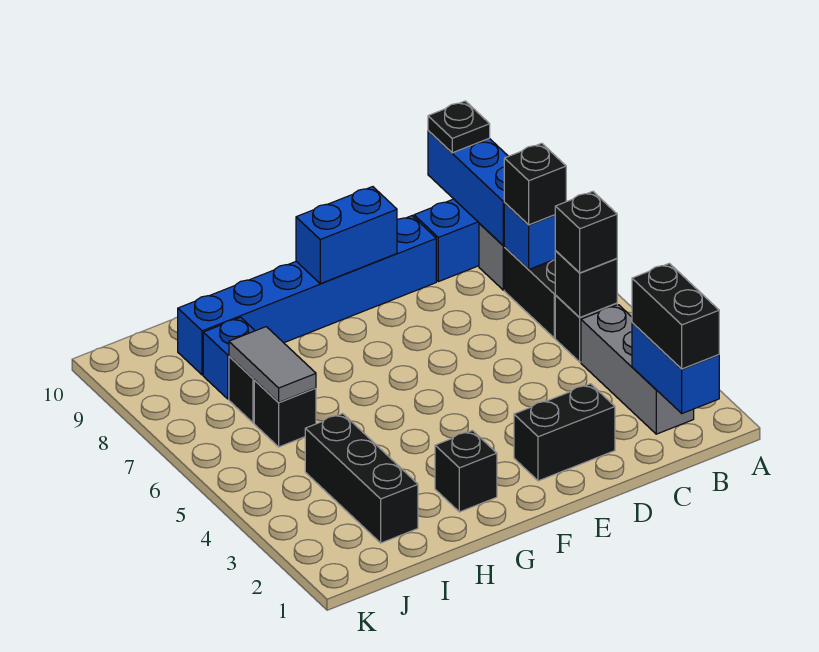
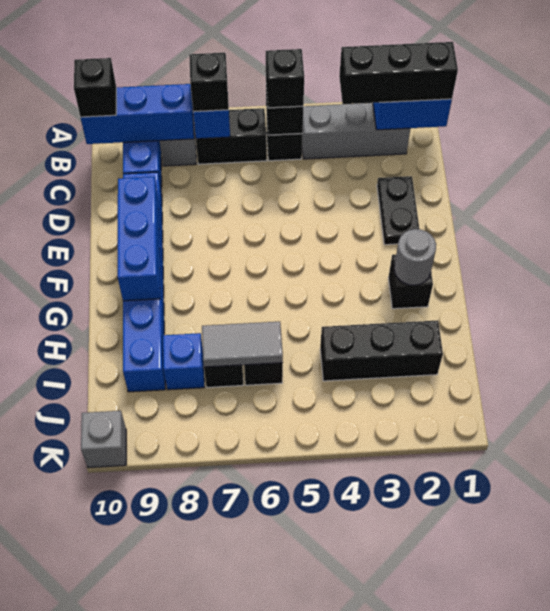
black 1x2 brick [632,263,719,369] -> black 1x3 brick [339,42,458,104]
black 1x1 plate [428,101,490,153] -> black 1x1 brick [74,58,116,117]
black 1x2 brick [514,384,615,481] -> black 1x2 plate [377,176,419,245]
blue 1x2 brick [296,187,397,284] -> blue 1x3 brick [118,177,160,301]
none -> grey 1x1 round brick [394,229,436,285]
none -> grey 1x1 brick [81,411,126,468]

